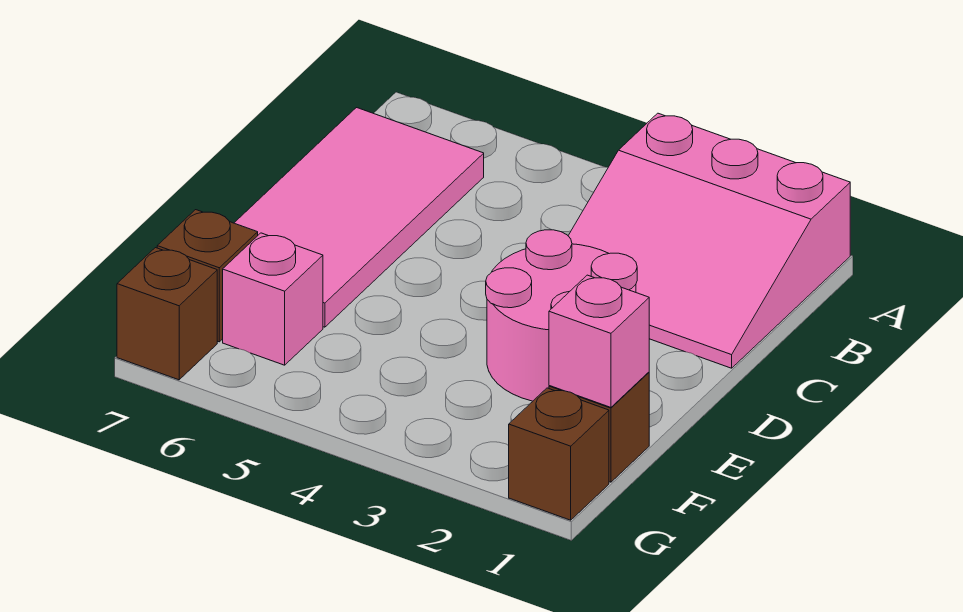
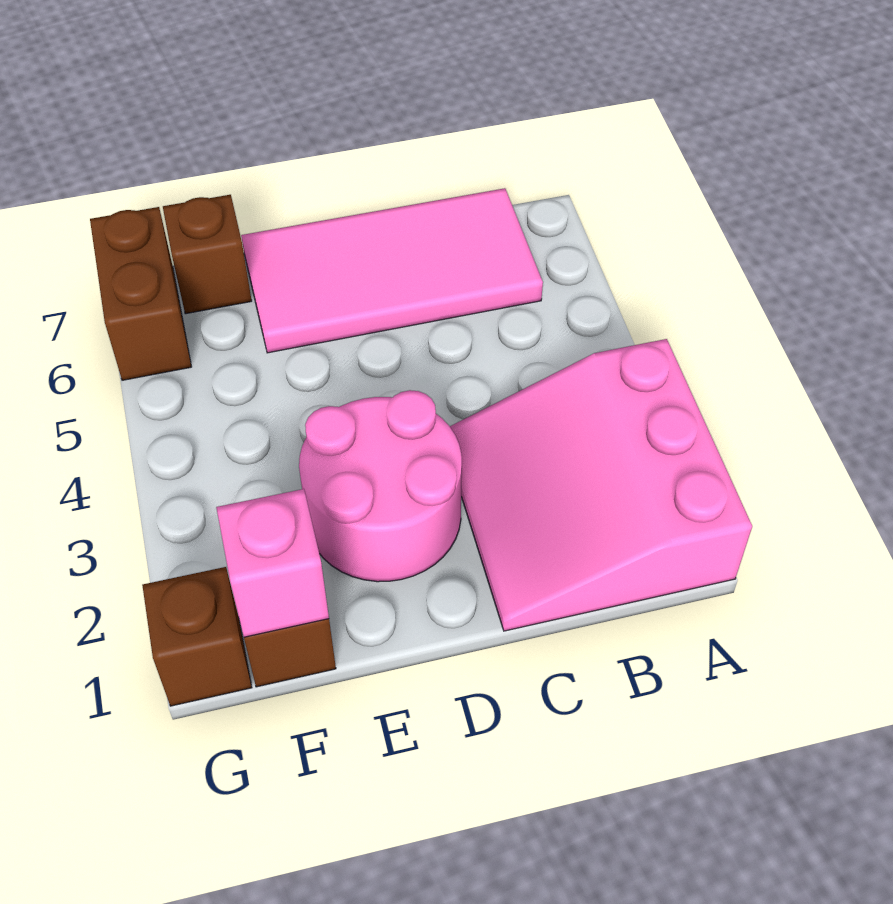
pink 1x1 brick [223,233,323,365] -> none
brown 1x1 brick [117,248,217,380] -> brown 1x2 brick [90,207,191,380]

